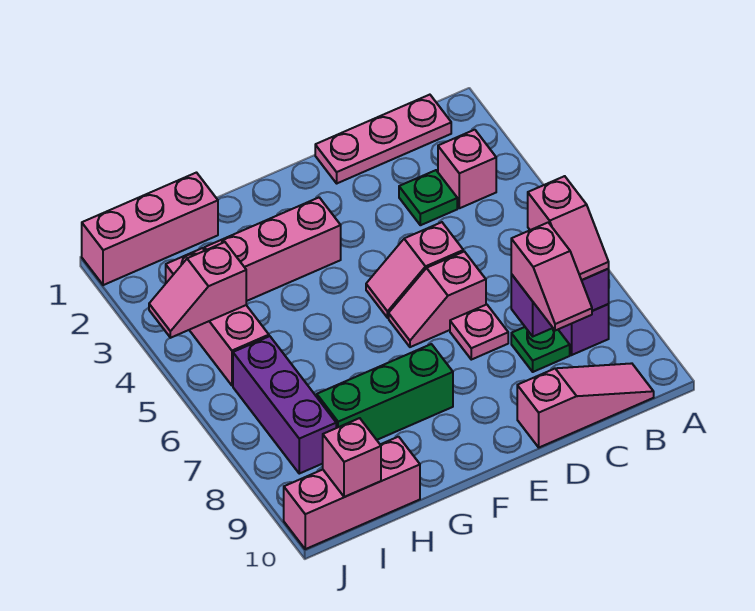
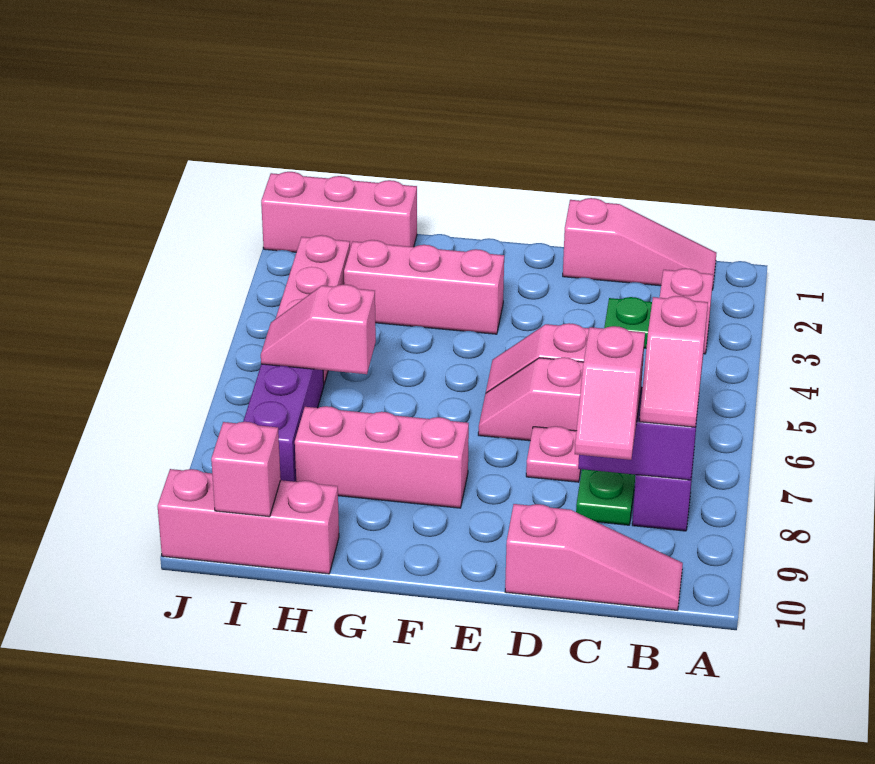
pink 1x3 plate [315,95,451,183] -> pink 1x3 slope [563,198,716,290]
green 1x3 brick [317,344,453,440] -> pink 1x3 brick [295,406,469,508]
pink 1x2 slope [149,242,246,338] -> pink 1x2 slope moved to [261,285,376,374]

